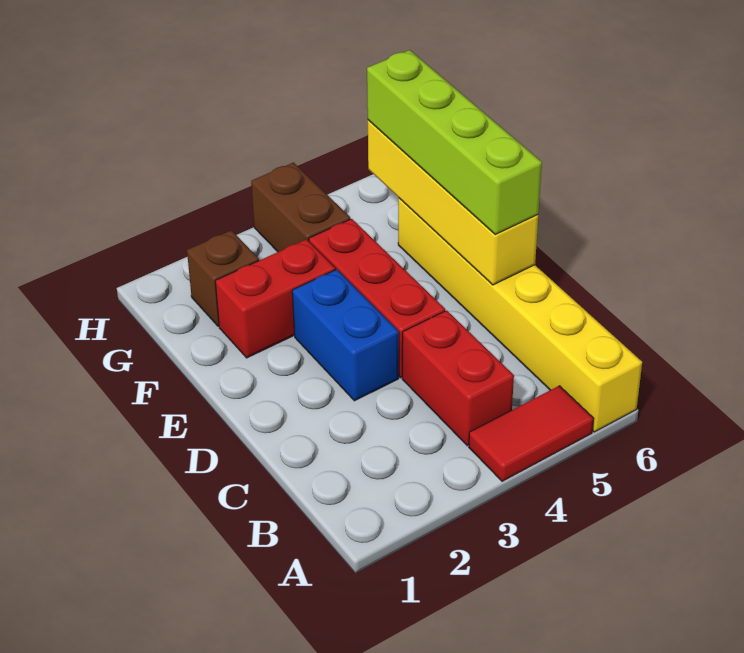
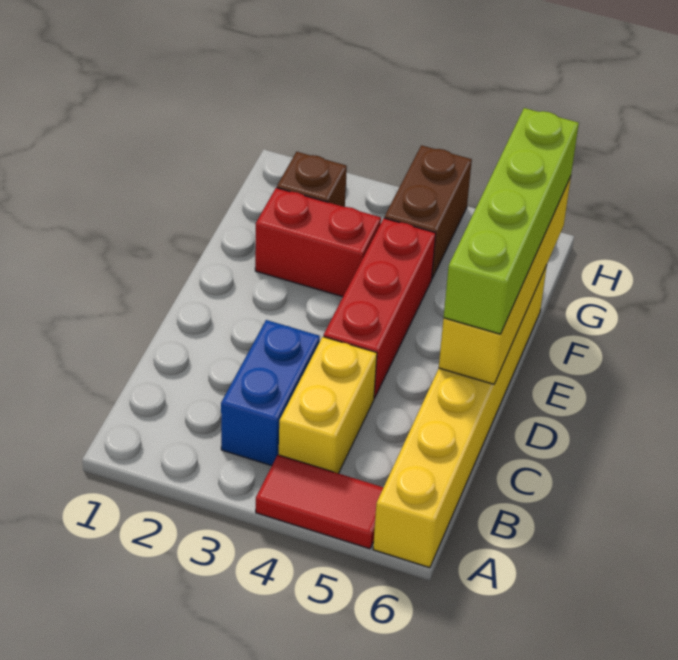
red 1x2 brick [402,310,514,446] -> yellow 1x2 brick [279,337,377,473]
blue 1x2 brick [292,269,399,401] -> blue 1x2 brick moved to [221,320,320,466]

